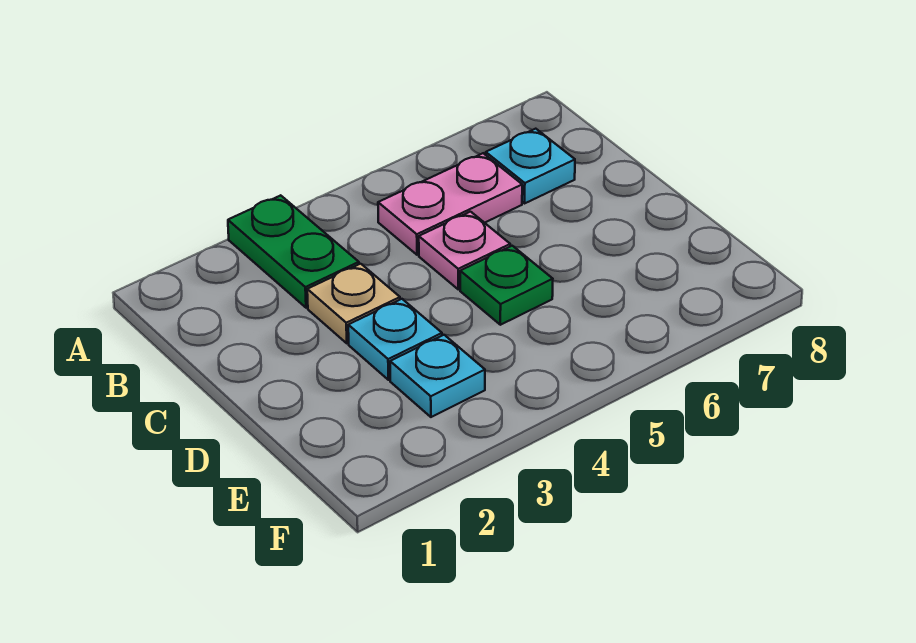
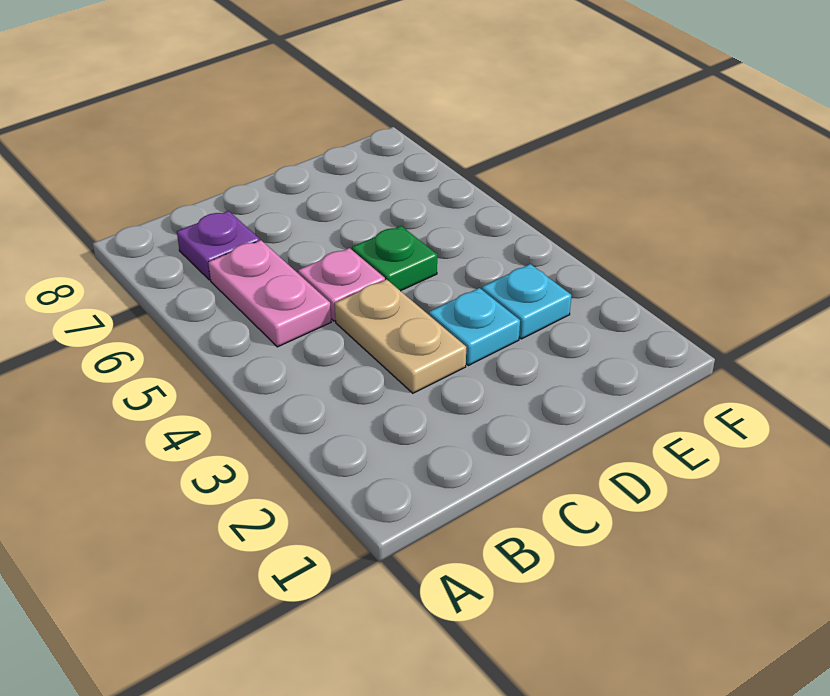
green 1x2 plate [228,195,359,308] -> none
cyan 1x1 plate [486,129,575,203] -> purple 1x1 plate [177,211,260,280]
tan 1x1 plate [307,264,400,343] -> tan 1x2 plate [335,279,466,393]

